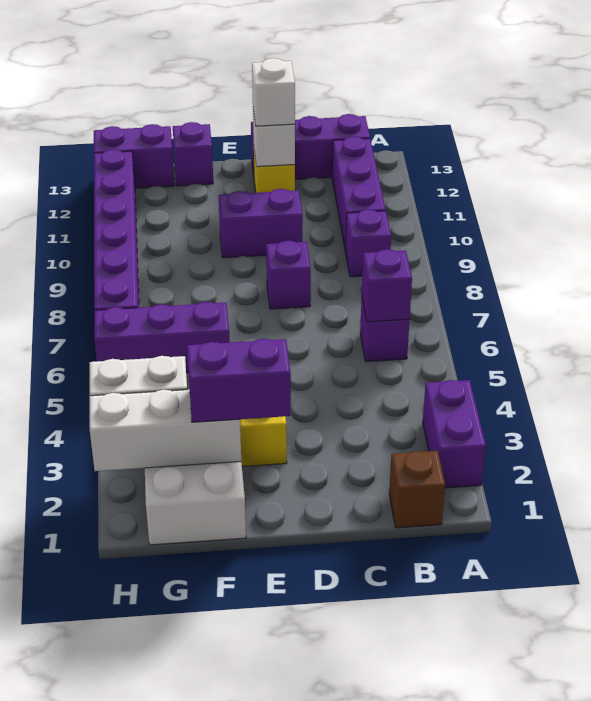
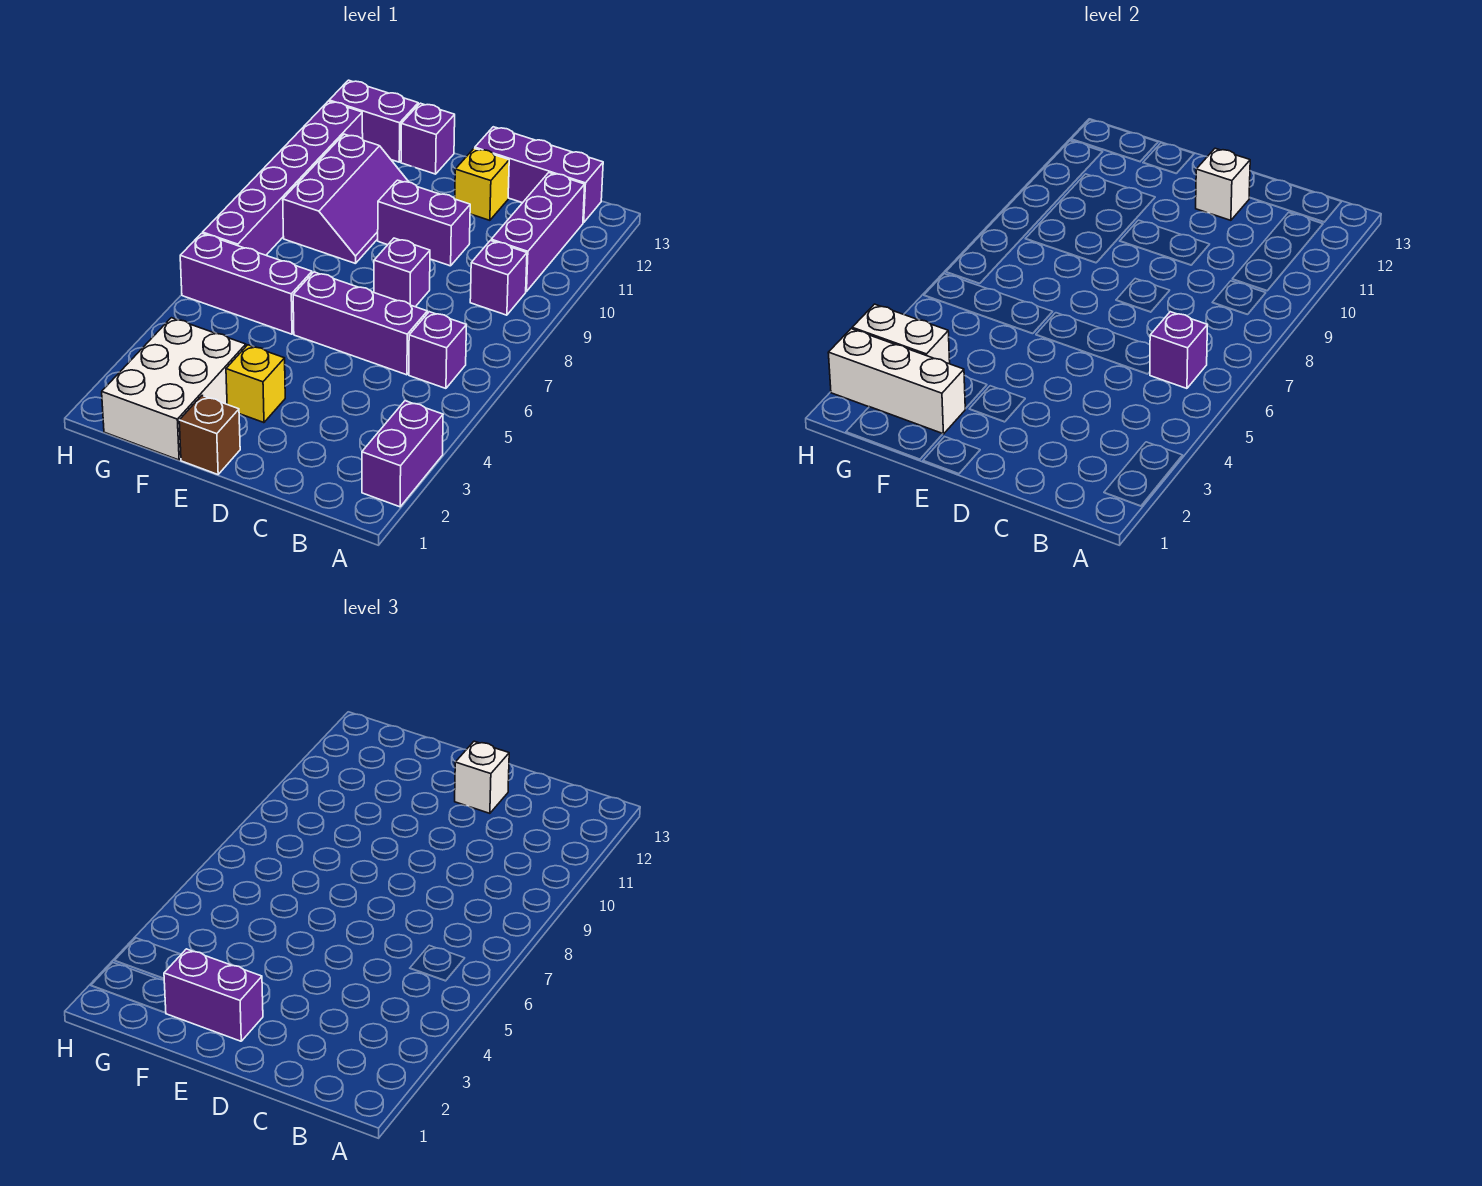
brown 1x1 brick [389,451,445,528] -> brown 1x1 brick moved to [179,396,240,474]
none -> purple 1x3 brick [293,272,427,375]
none -> purple 2x3 slope [283,134,408,264]

